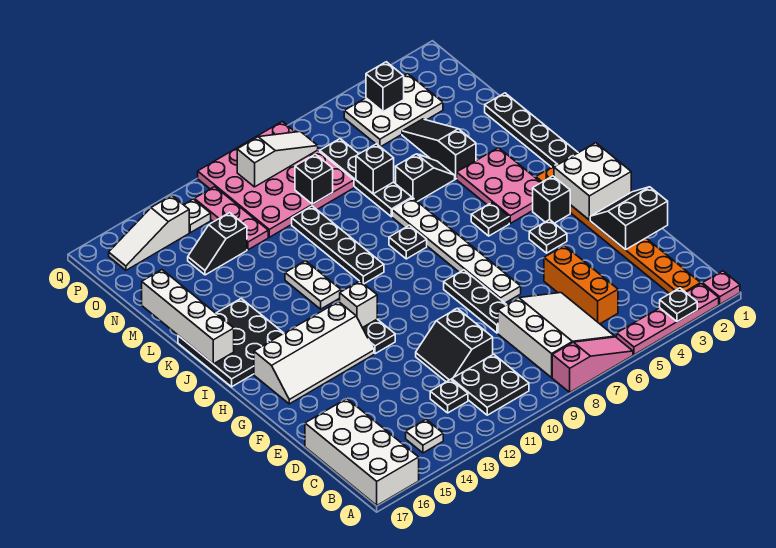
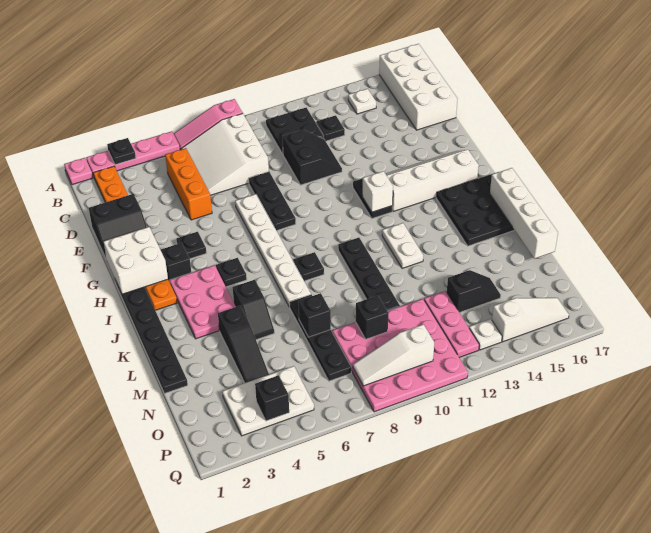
black 1x2 slope [396,154,455,202] -> black 1x2 slope turned to [233,280,274,340]

